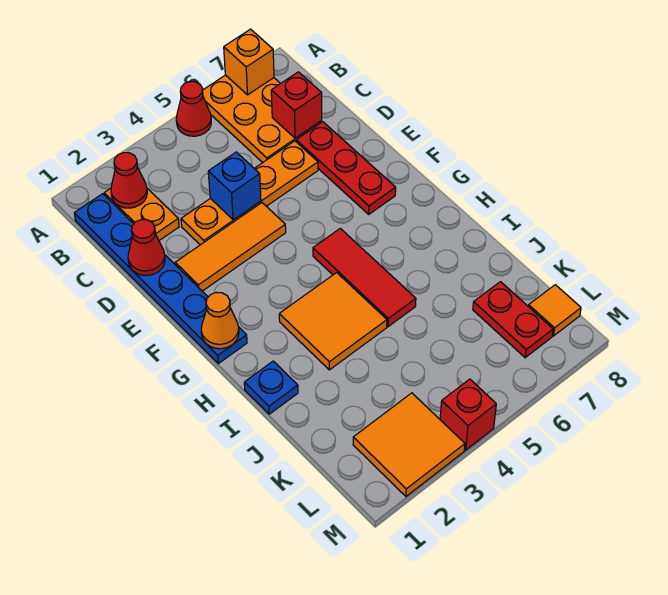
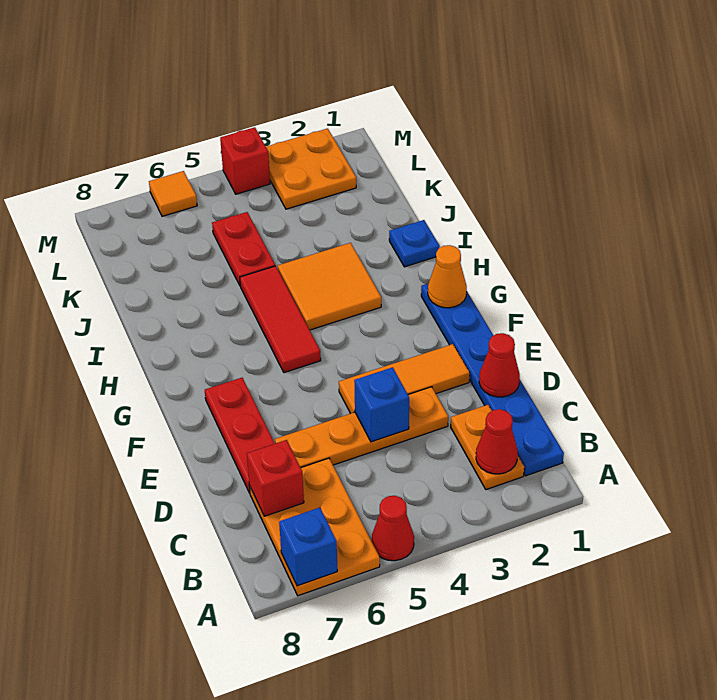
orange 1x1 brick [224,29,274,95] -> blue 1x1 brick [279,508,337,586]
red 1x2 plate [473,282,553,358] -> red 1x2 plate moved to [212,212,275,285]
orange 2x2 tile [353,393,465,496] -> orange 2x2 plate [266,128,356,209]
orange 1x1 tile [528,285,581,336] -> orange 1x1 tile moved to [149,171,197,216]

